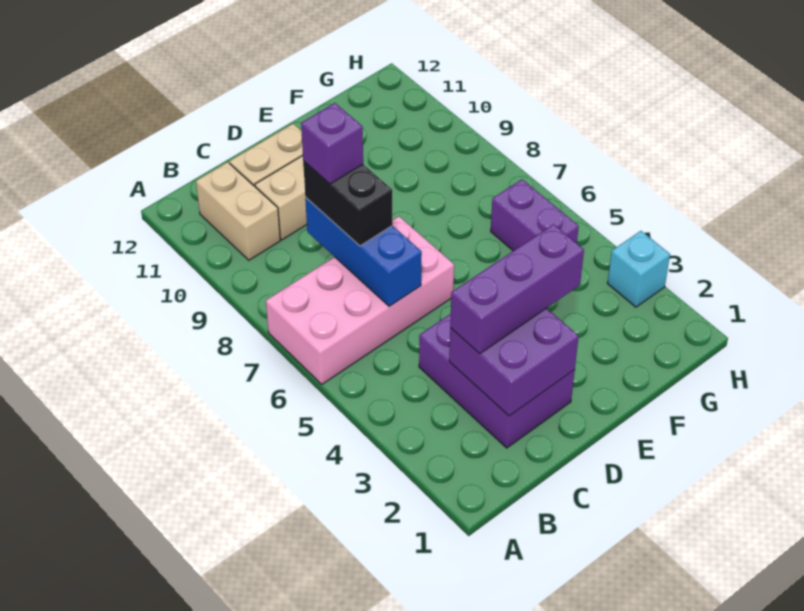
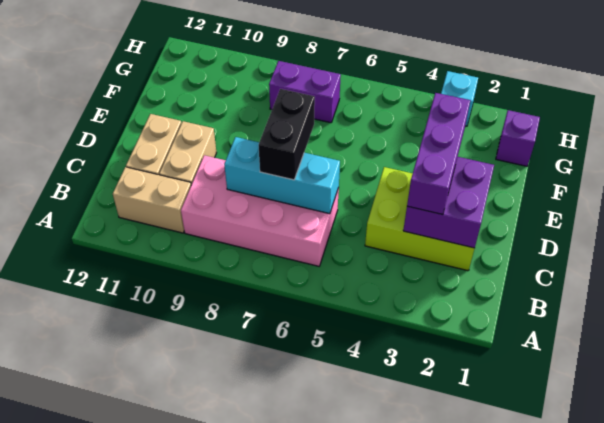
pink 2x4 brick [266,216,454,384] -> pink 2x4 brick turned to [181,155,339,266]
purple 2x3 brick [419,314,575,448] -> lime 2x3 brick [365,167,475,271]
blue 1x3 brick [305,197,422,306] -> cyan 1x3 brick [224,137,340,214]
black 1x2 brick [303,161,393,246] -> black 1x2 brick turned to [259,89,315,180]
purple 1x1 brick [301,103,363,184] -> purple 1x1 brick moved to [496,110,540,166]
purple 1x2 brick [491,180,579,251] -> purple 1x2 brick moved to [269,61,341,123]

